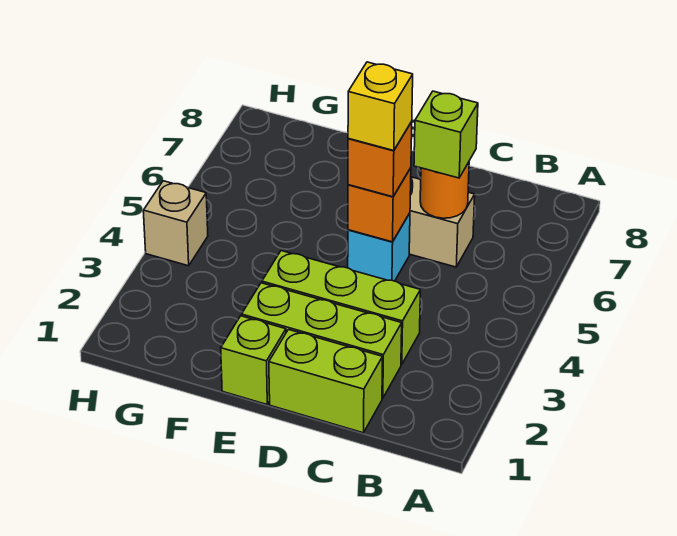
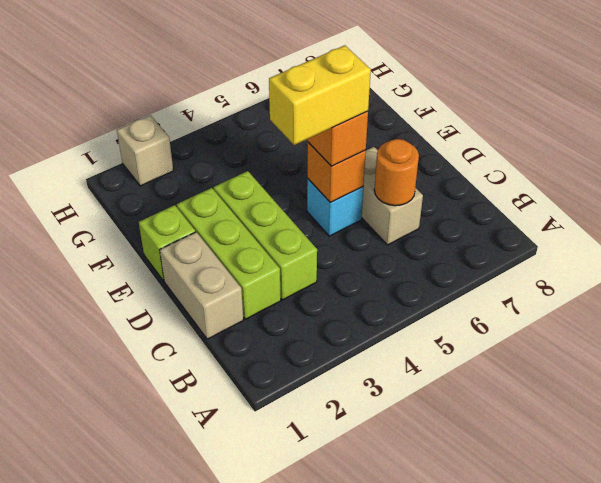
lime 1x2 brick [269,330,383,433] -> tan 1x2 brick [160,232,243,339]
lime 1x1 brick [414,91,478,178] -> none
yellow 1x1 brick [348,62,413,151] -> yellow 1x2 brick [269,45,371,145]
tan 1x1 brick [143,181,208,266] -> tan 1x1 brick moved to [117,115,173,186]

